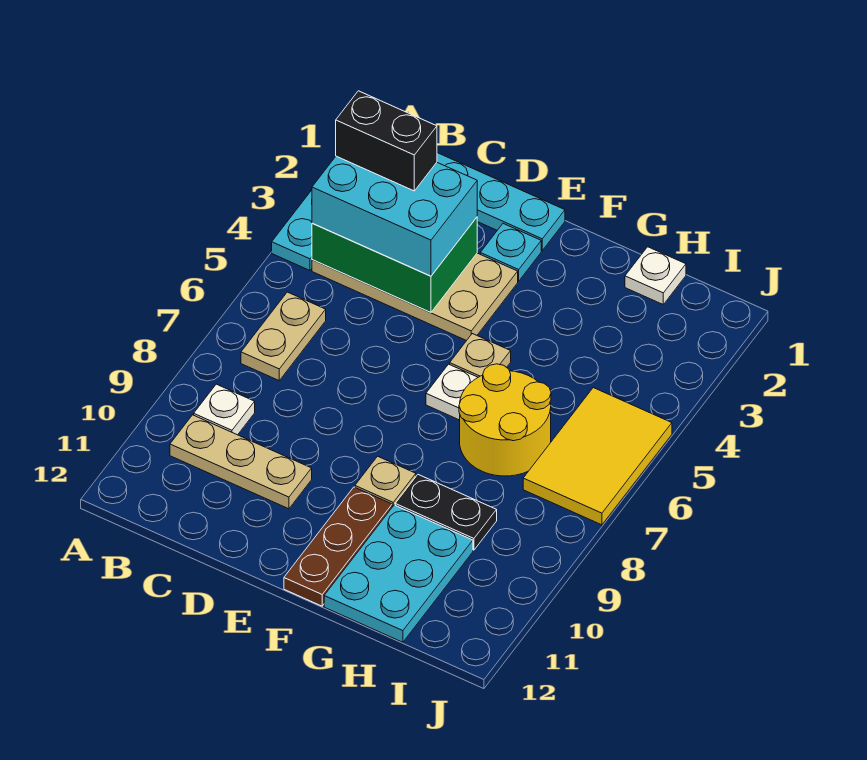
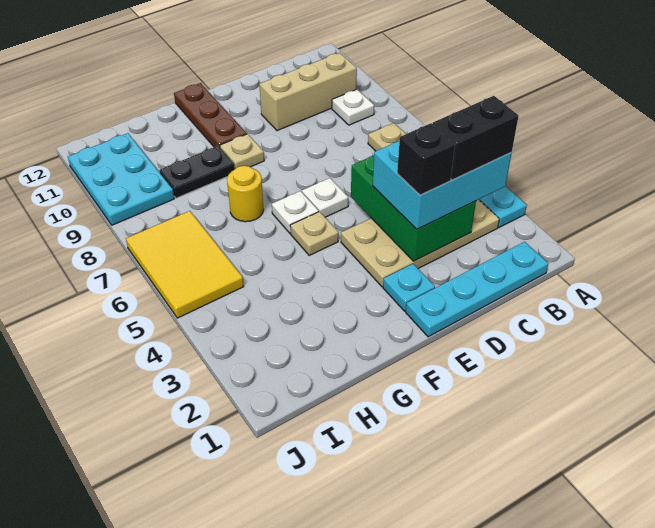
green 2x3 brick [312,218,477,313] -> green 2x3 brick turned to [351,156,476,261]
tan 1x3 plate [170,415,312,509] -> tan 1x3 brick [259,53,357,131]
none -> black 1x1 brick [397,123,455,195]
yellow 2x2 round brick [459,364,551,476] -> yellow 1x1 round brick [227,166,264,222]
cyan 2x3 plate [324,505,473,642] -> cyan 2x3 plate moved to [68,133,174,225]
white 1x1 plate [625,247,686,304] -> white 1x1 plate moved to [302,178,348,217]

